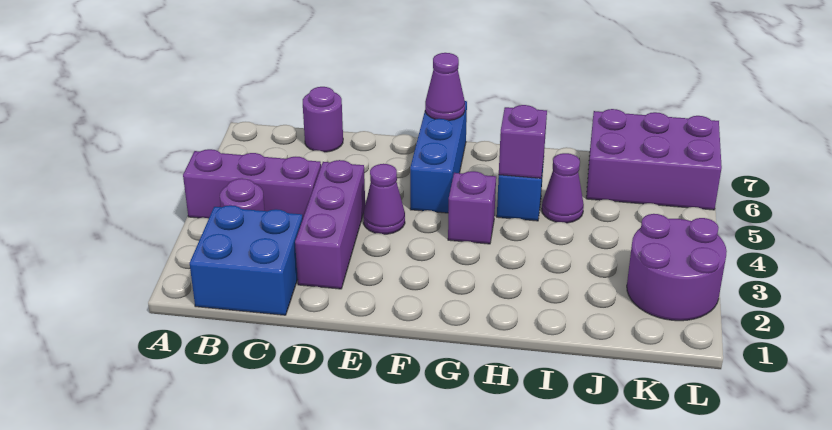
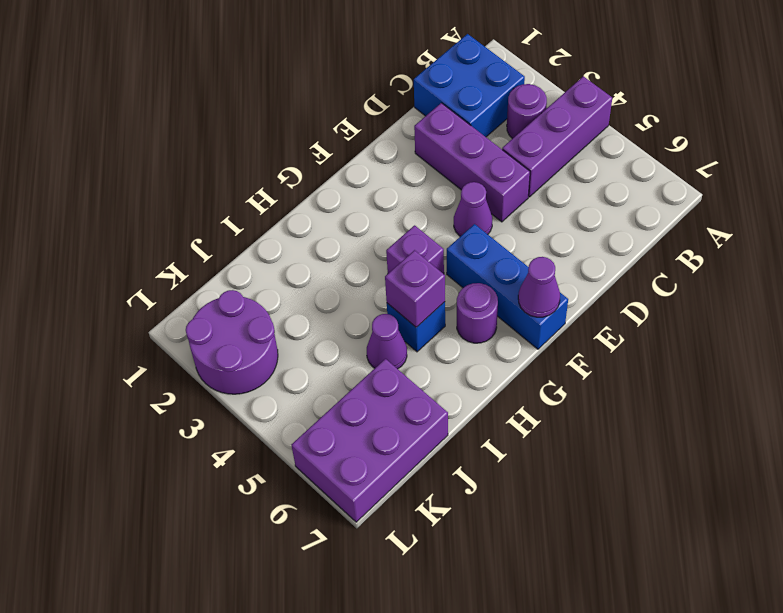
purple 1x1 round brick [303,87,343,152] -> purple 1x1 round brick moved to [457,283,498,343]

